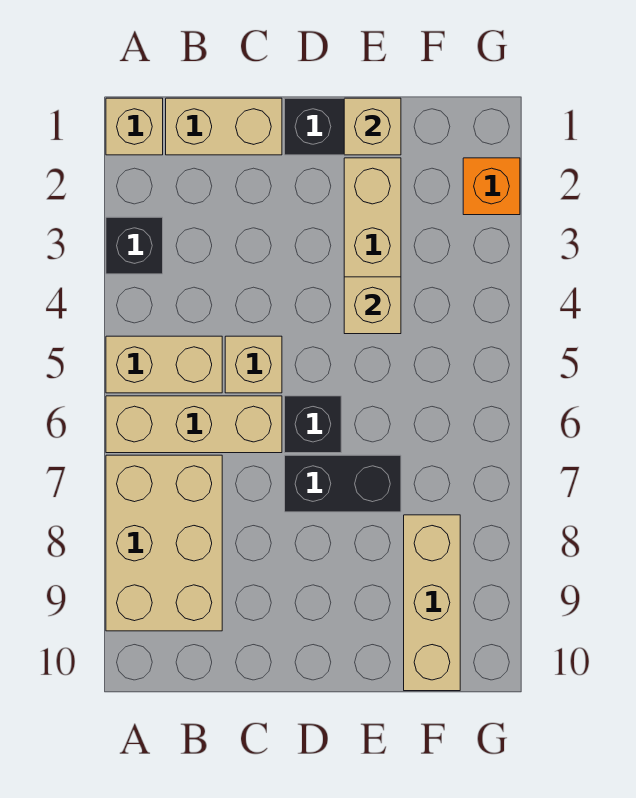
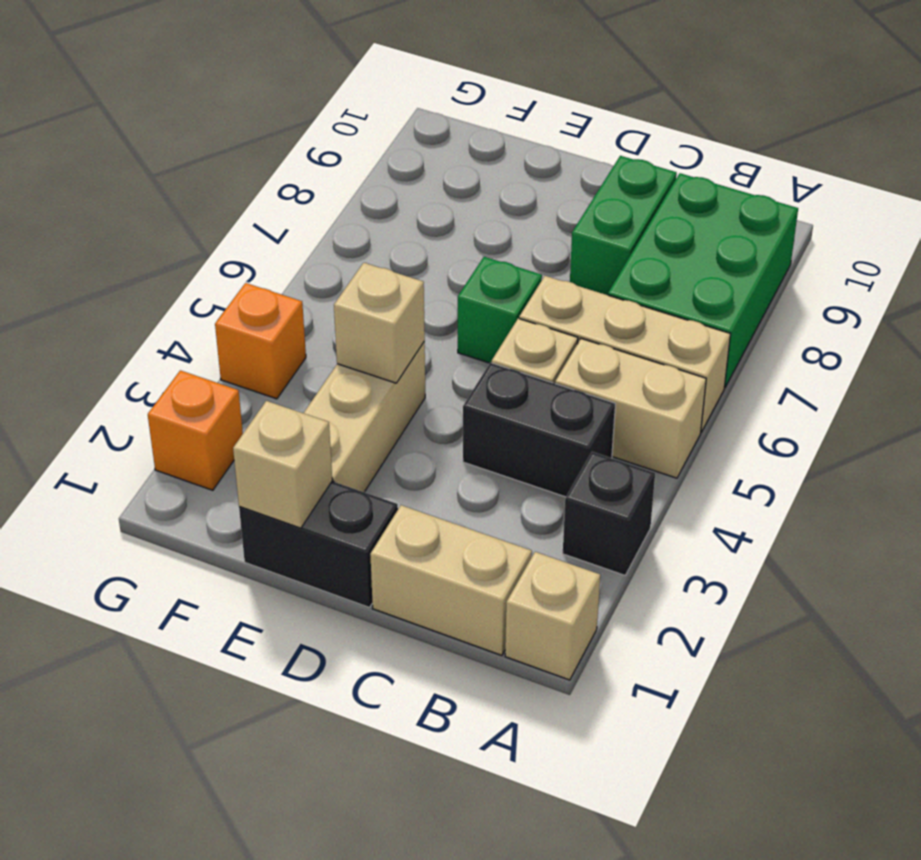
tan 2x3 brick [106,455,222,631] -> green 2x3 brick [608,173,798,387]
none -> green 1x2 brick [570,156,677,295]
black 1x1 brick [285,396,341,453] -> green 1x1 brick [458,257,542,363]
black 1x2 brick [285,455,401,512] -> black 1x2 brick moved to [463,363,615,497]
tan 1x3 brick [404,515,460,691] -> none
none -> orange 1x1 brick [215,283,306,399]

